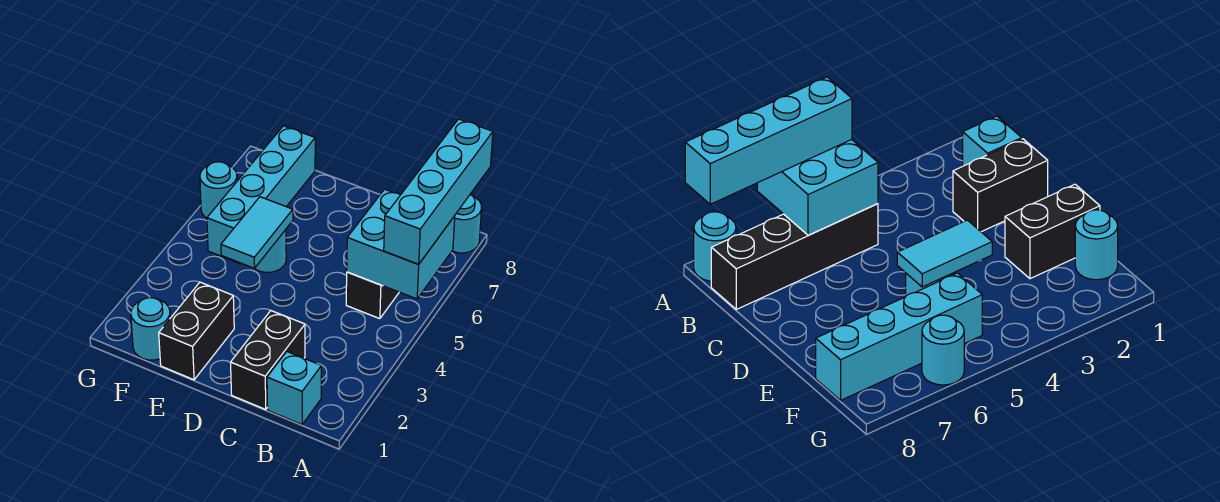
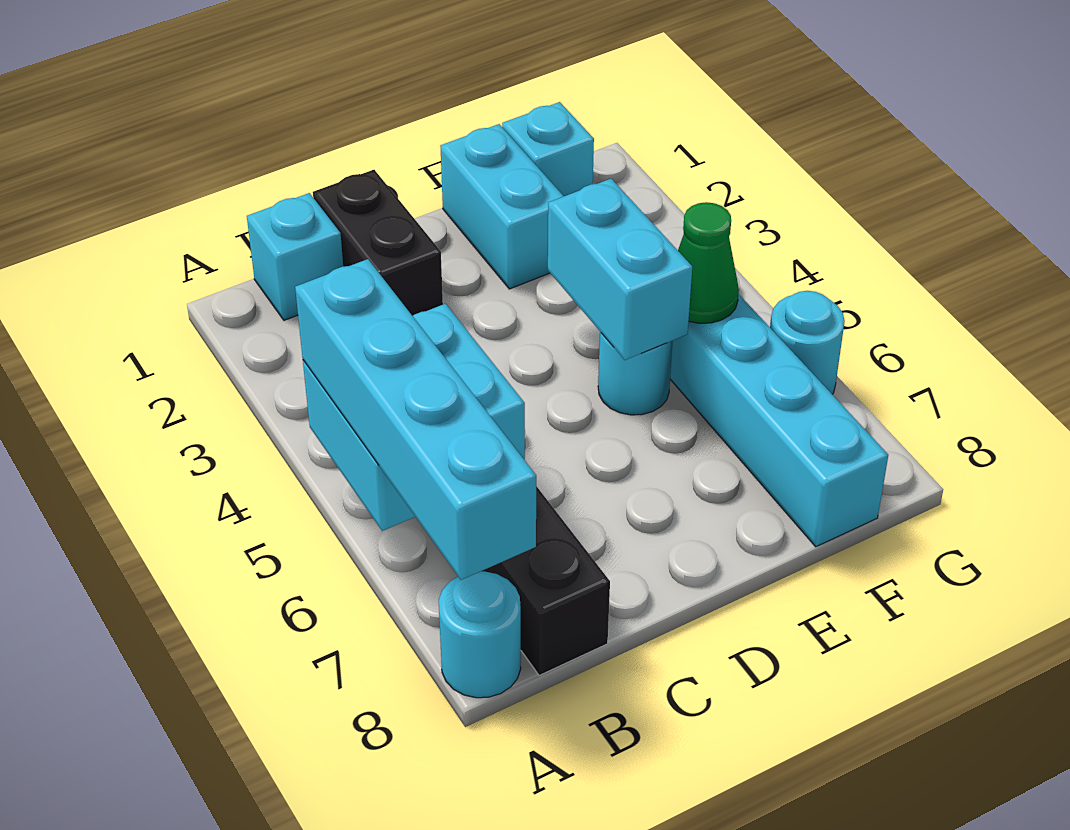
black 1x2 brick [159,282,234,380] -> cyan 1x2 brick [440,124,564,289]
cyan 1x2 tile [221,197,293,268] -> cyan 1x2 brick [548,179,692,360]
cyan 1x1 round brick [131,298,170,360] -> cyan 1x1 brick [502,102,594,196]
none -> green 1x1 cone [678,202,739,323]

